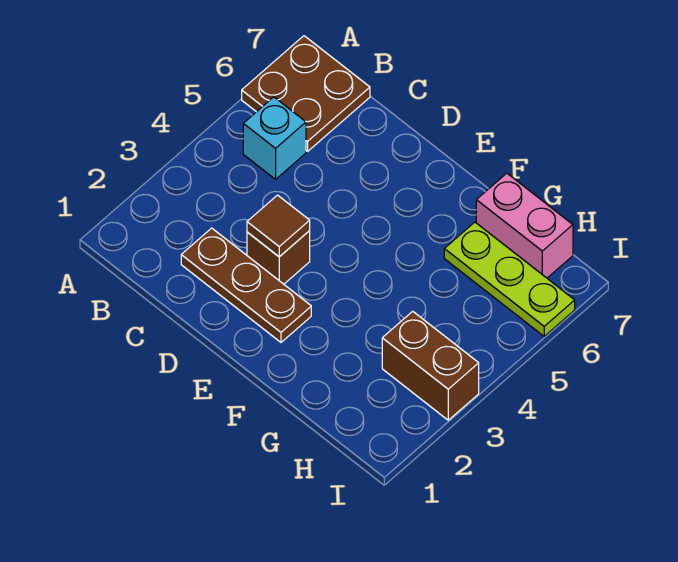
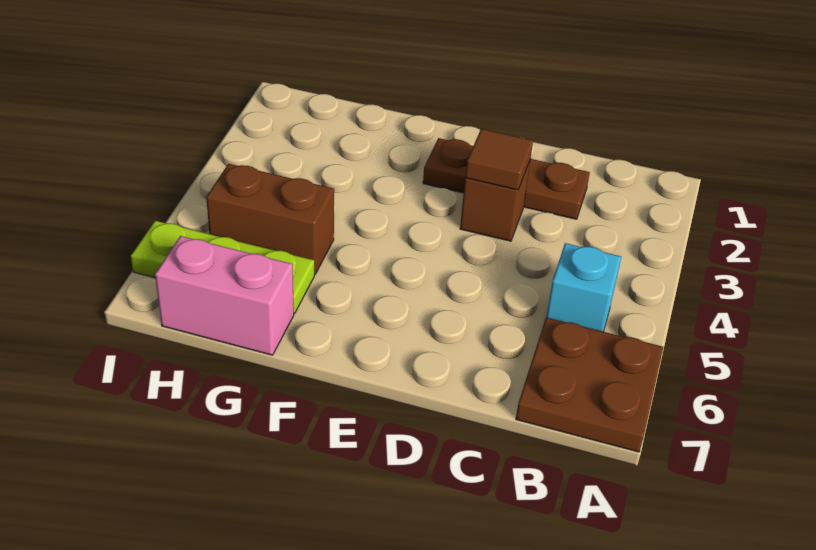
brown 1x2 brick [382,311,479,420] -> brown 1x2 brick moved to [206,164,334,274]

